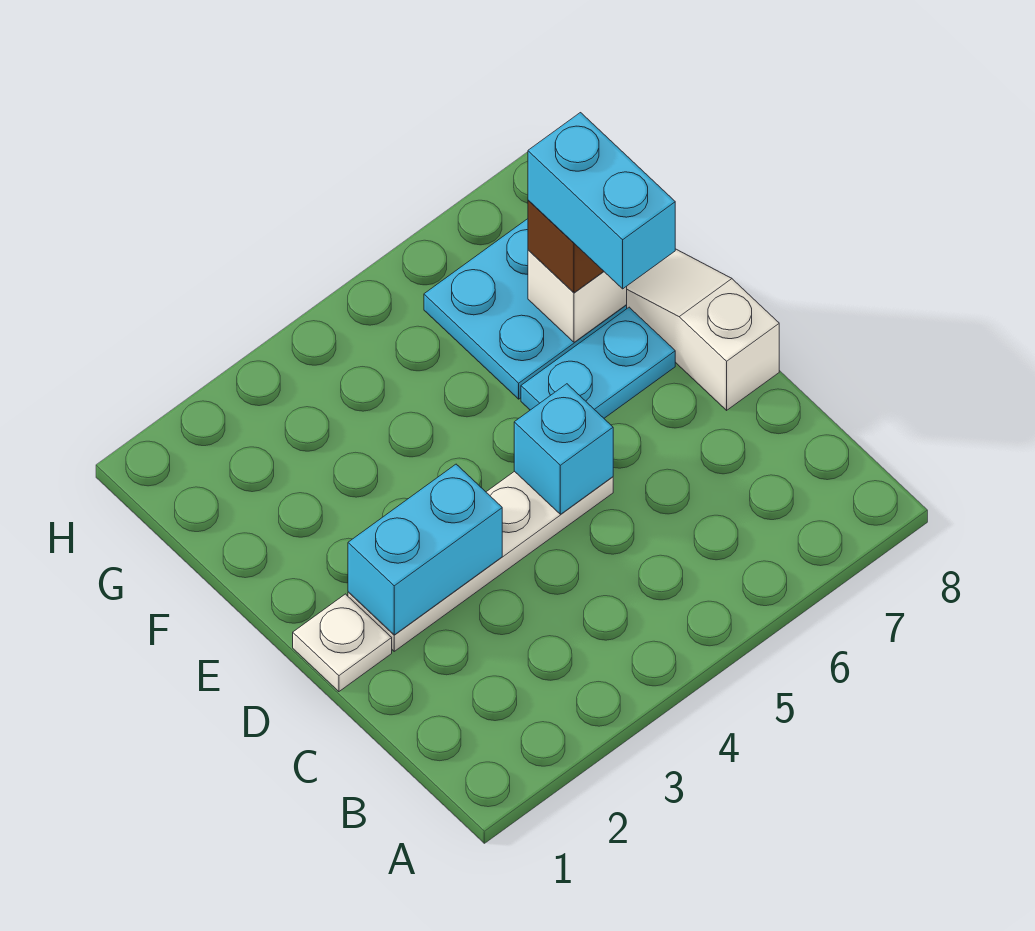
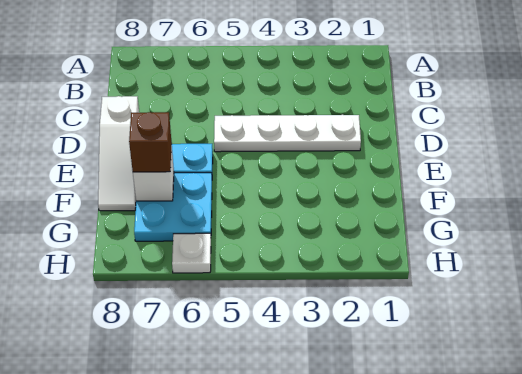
white 1x1 plate [293,594,392,692] -> white 1x1 plate moved to [172,233,211,273]
cyan 1x2 brick [348,464,502,635] -> none
cyan 1x1 brick [514,384,613,514] -> none
cyan 1x2 brick [528,113,675,289] -> none

